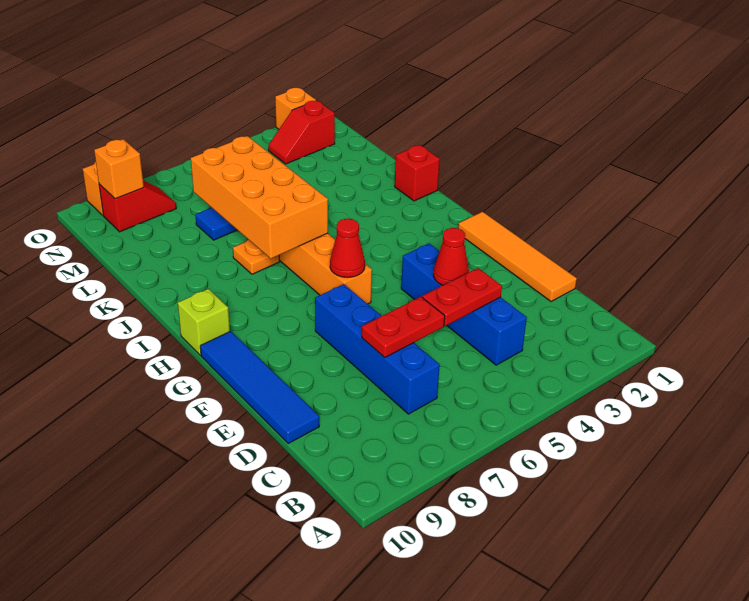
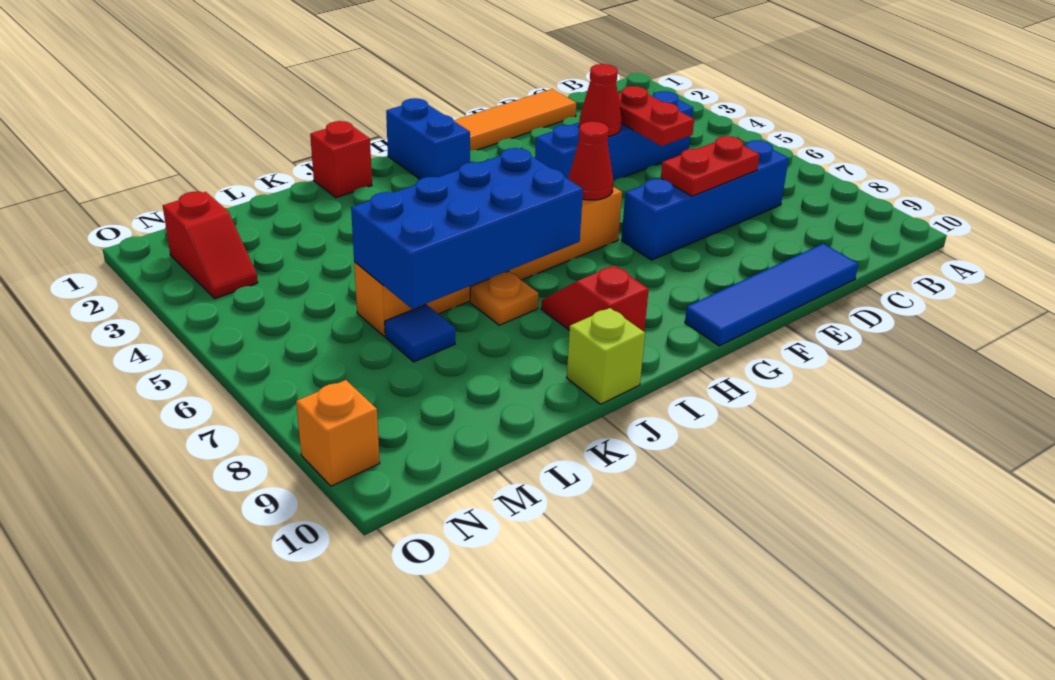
red 1x2 plate [362,297,445,357] -> red 1x2 plate turned to [661,136,760,196]
none -> blue 1x2 brick [386,98,470,179]
lime 1x1 brick [178,289,230,355] -> lime 1x1 brick moved to [567,308,645,404]
orange 2x4 brick [191,136,328,259] -> blue 2x4 brick [351,148,583,309]
red 1x2 slope [99,180,176,232] -> red 1x2 slope moved to [541,266,649,331]
orange 1x1 brick [94,139,144,199] -> none
orange 1x1 brick [275,88,316,129] -> none

